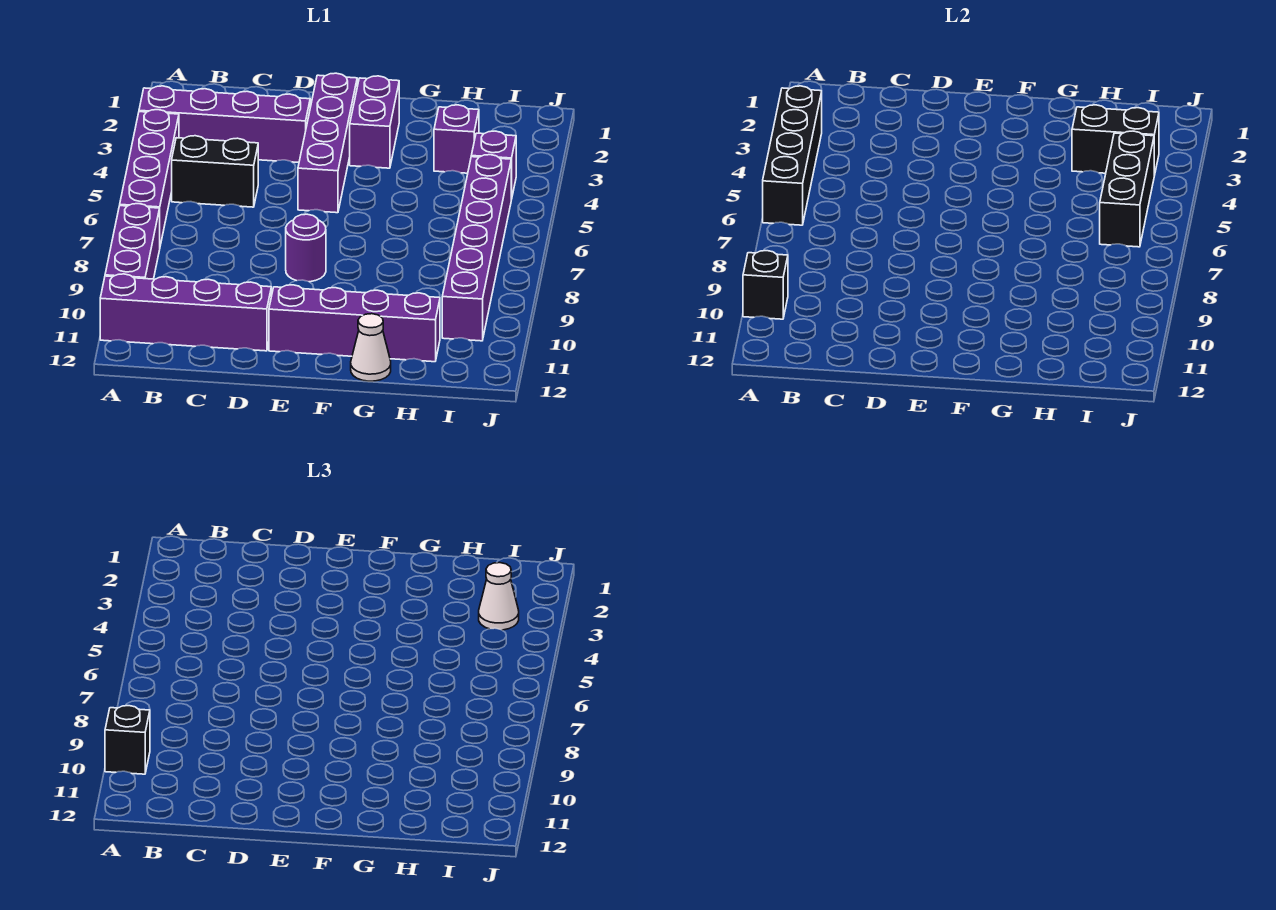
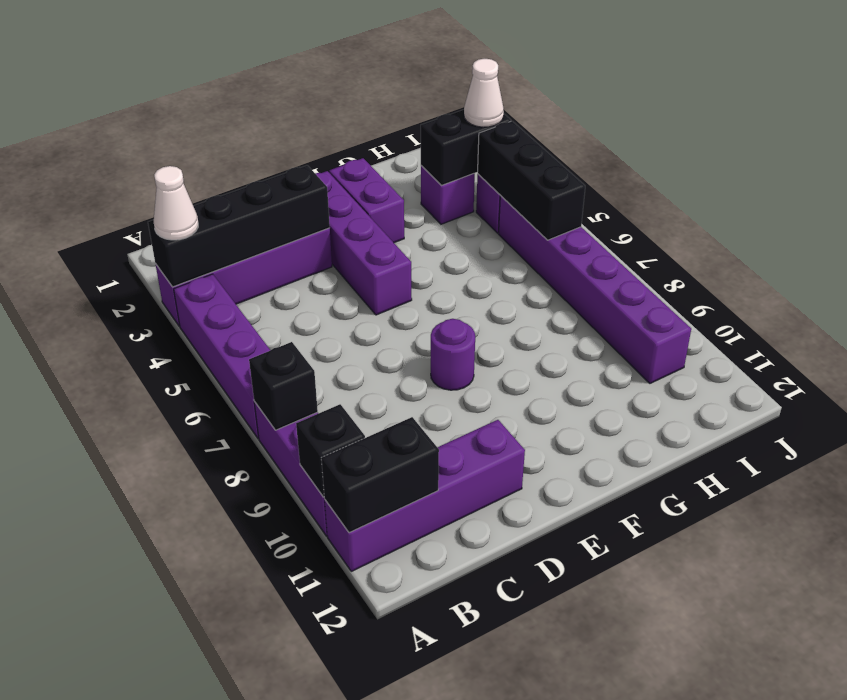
black 1x4 brick [763,86,822,225] -> black 1x4 brick turned to [148,165,330,287]
black 1x1 brick [105,706,150,774] -> black 1x1 brick moved to [249,342,318,430]
black 1x2 brick [172,136,258,207] -> black 1x2 brick moved to [321,417,439,533]
purple 1x4 brick [269,285,440,362] -> none
white 1x1 cone [351,314,391,381] -> white 1x1 cone moved to [154,166,198,240]

